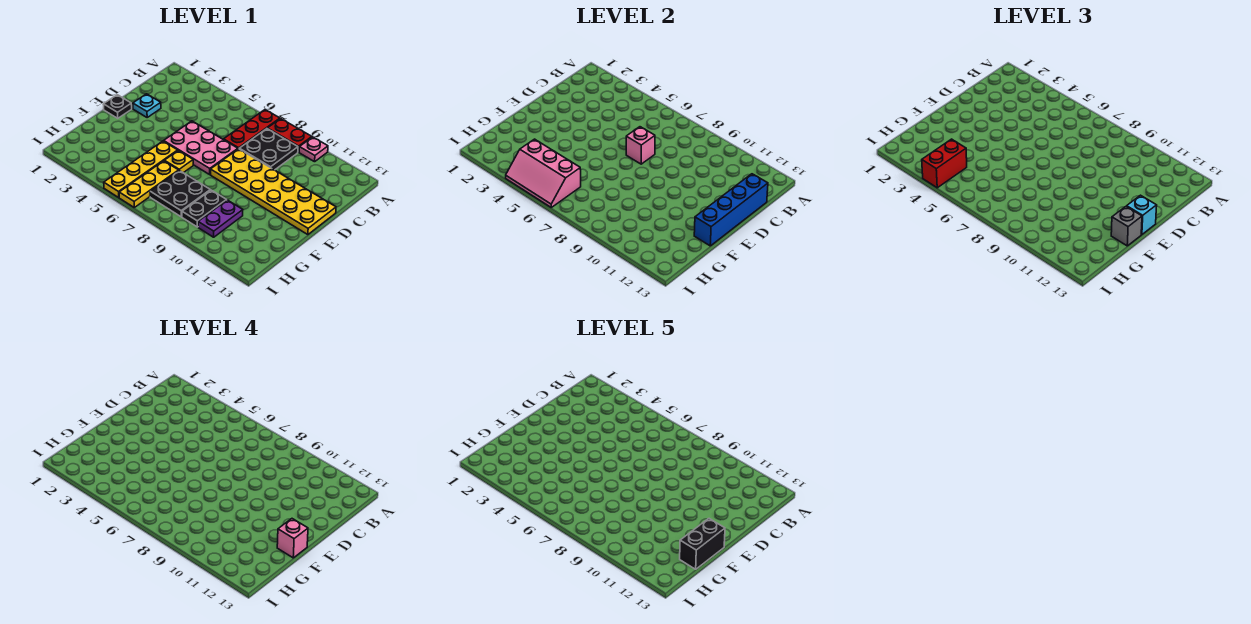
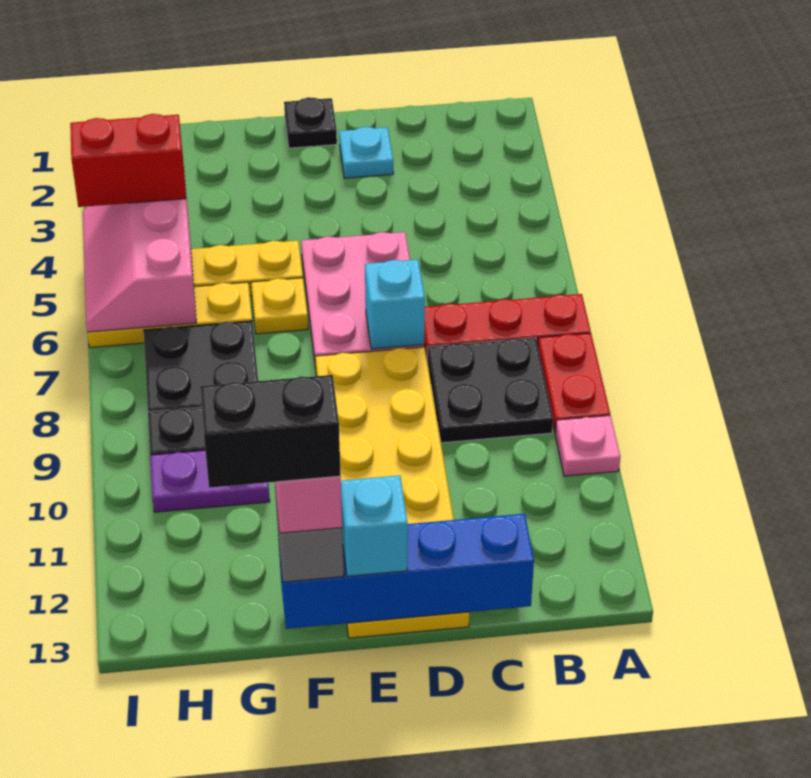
pink 1x1 brick [626,127,655,164] -> cyan 1x1 brick [365,260,425,349]

